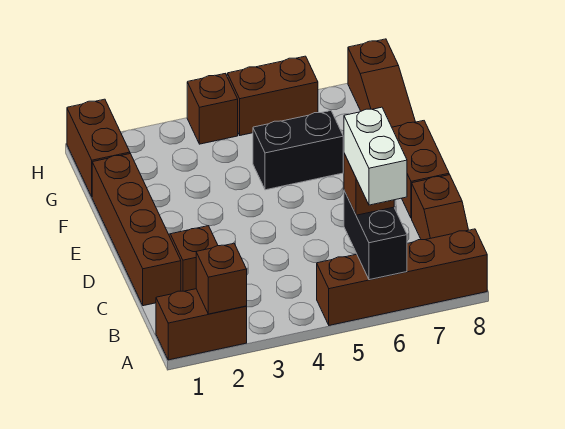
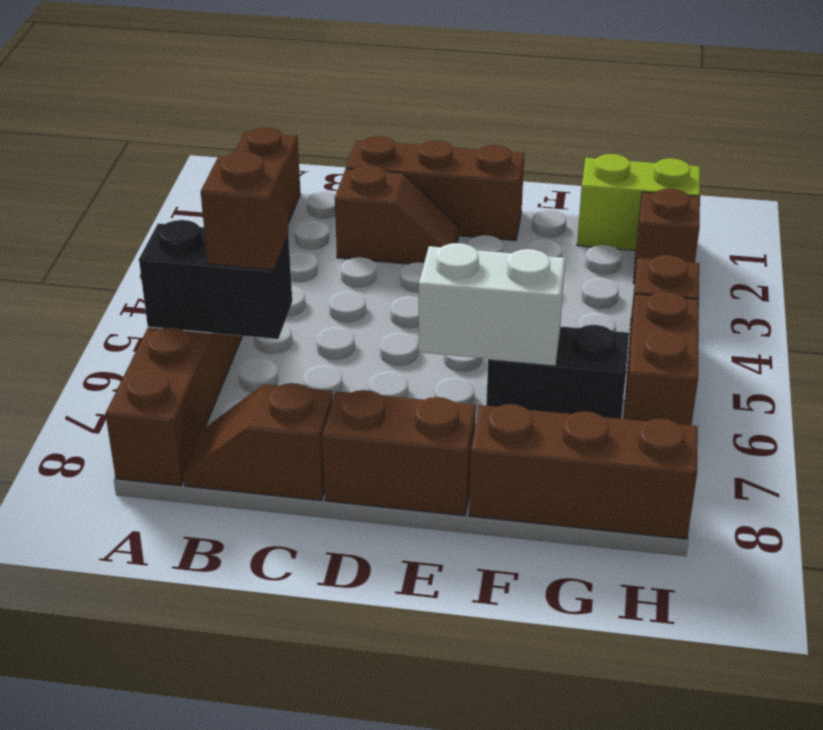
brown 1x1 brick [196,243,247,314] -> brown 1x1 brick moved to [633,189,700,283]
white 1x2 brick [344,107,407,205] -> white 1x2 brick moved to [419,243,565,365]
brown 1x4 brick [92,154,181,306] -> brown 1x3 brick [346,136,524,241]
black 1x2 brick [253,111,343,190] -> black 1x2 brick turned to [486,325,629,419]
brown 1x3 slope [348,39,415,127] -> brown 1x3 brick [469,404,698,539]
brown 1x2 brick [67,99,130,196] -> lime 1x2 brick [577,154,700,251]

